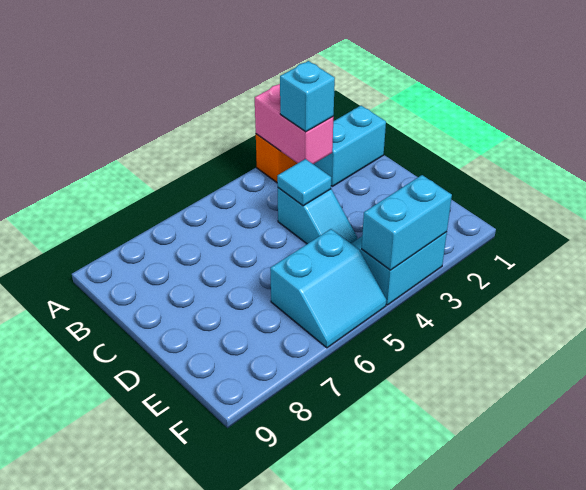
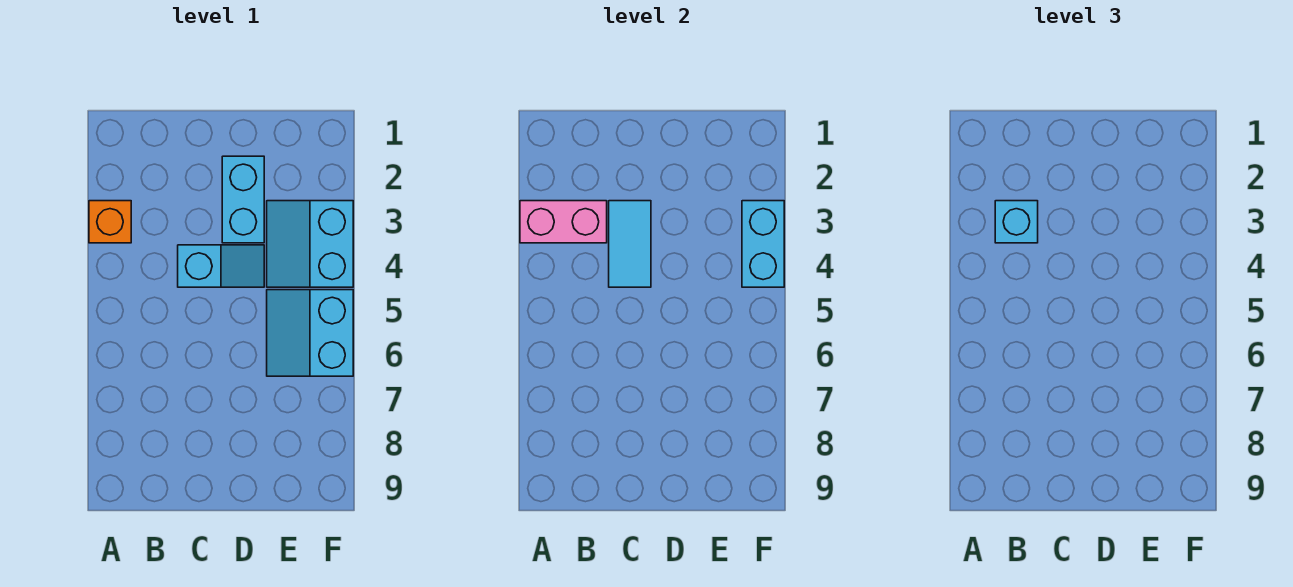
cyan 1x2 brick [314,106,386,186] -> cyan 1x2 brick moved to [222,156,264,243]
cyan 1x1 tile [277,159,331,206] -> cyan 1x2 tile [609,201,651,287]
cyan 2x2 slope [270,229,386,348] -> cyan 2x2 slope turned to [267,290,353,376]

